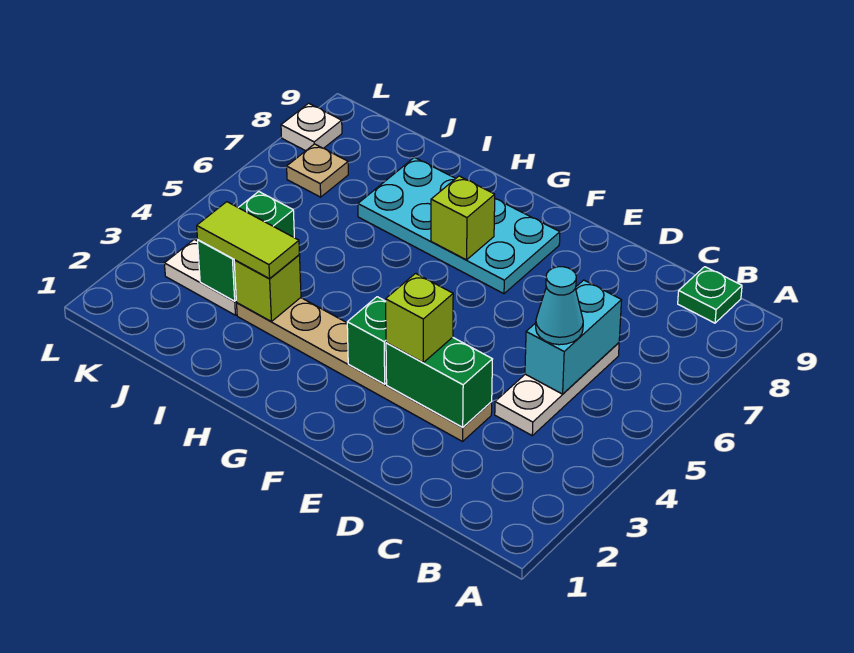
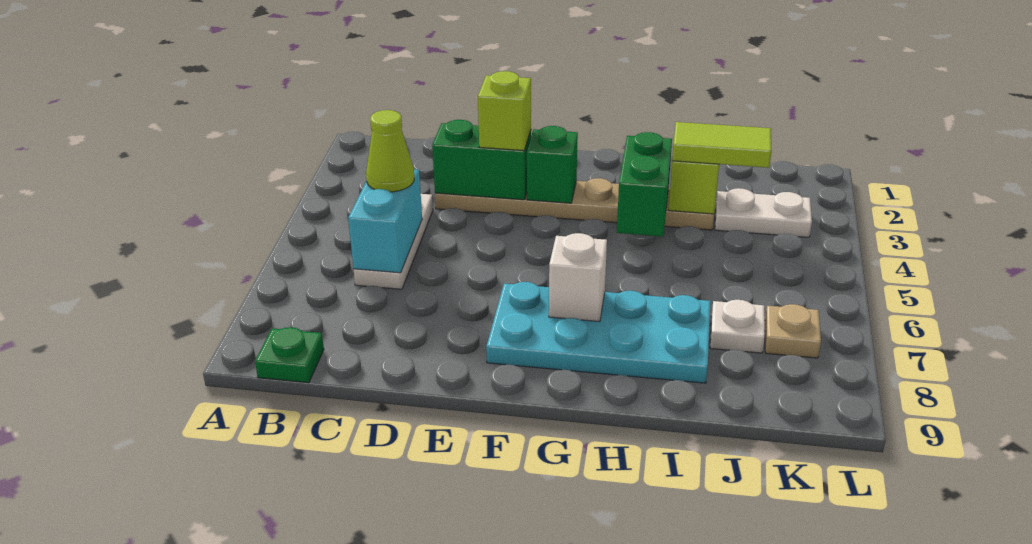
cyan 1x1 cone [536,267,583,345] -> lime 1x1 cone [366,110,414,192]
lime 1x1 brick [431,176,495,260] -> white 1x1 brick [549,233,607,322]
green 1x2 brick [198,192,294,301] -> green 1x2 brick moved to [617,132,672,237]
white 1x1 plate [281,103,342,151] -> white 1x1 plate moved to [710,300,765,353]

